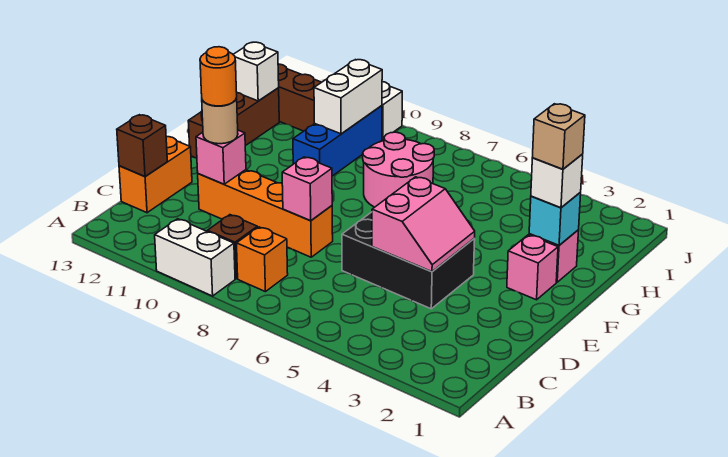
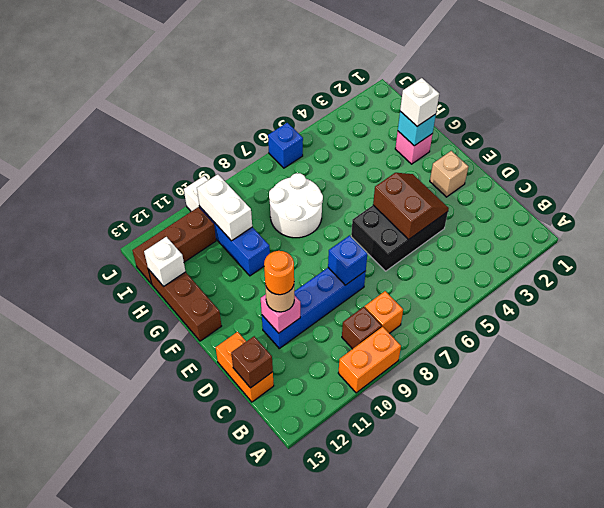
white 1x2 brick [155,219,235,296] -> orange 1x2 brick [338,327,401,393]
pink 2x2 slope [372,177,475,272] -> brown 2x2 slope [373,173,449,240]
orange 1x4 brick [198,170,333,257] -> blue 1x4 brick [262,268,366,348]
pink 1x1 brick [282,157,332,221] -> blue 1x1 brick [328,235,367,285]
pink 1x1 brick [507,235,558,300] -> none
tan 1x1 brick [532,104,585,169] -> tan 1x1 brick moved to [430,151,468,197]
pink 2x2 round brick [363,132,434,207] -> white 2x2 round brick [269,173,323,238]
none -> blue 1x1 brick [268,123,303,168]

